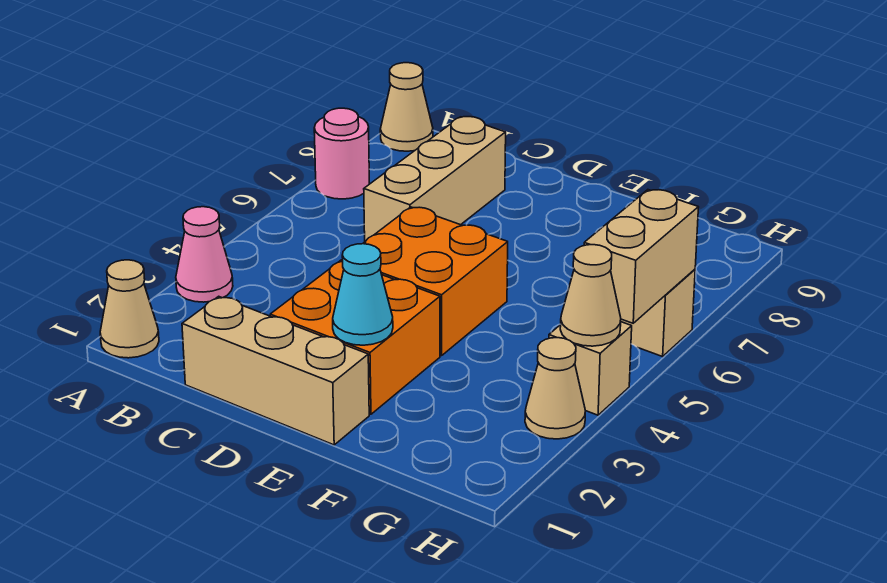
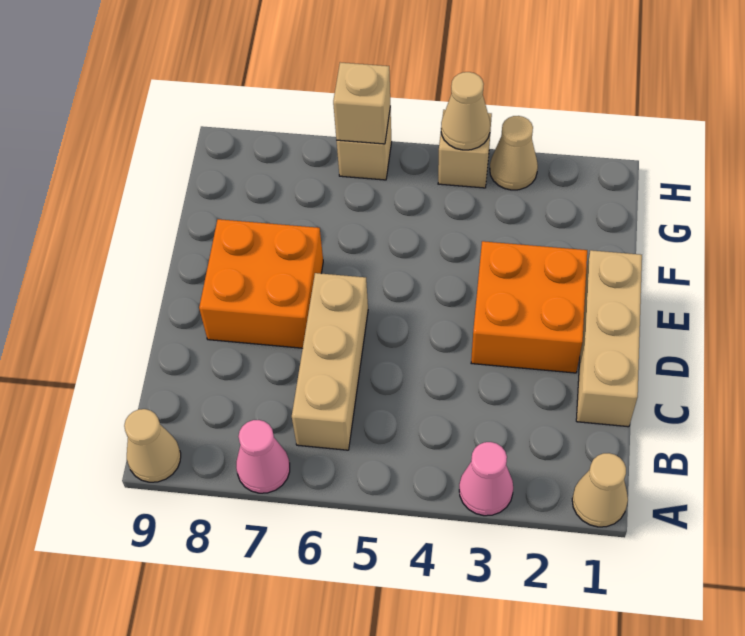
pink 1x1 round brick [314,108,369,199] -> pink 1x1 cone [236,420,290,493]
tan 1x3 brick [364,117,506,241] -> tan 1x3 brick turned to [292,273,368,450]
orange 2x2 brick [363,207,508,356] -> orange 2x2 brick moved to [199,219,323,348]
cyan 1x1 cone [333,244,393,345] -> none
tan 1x2 brick [584,190,699,323] -> tan 1x1 brick [333,62,390,144]

